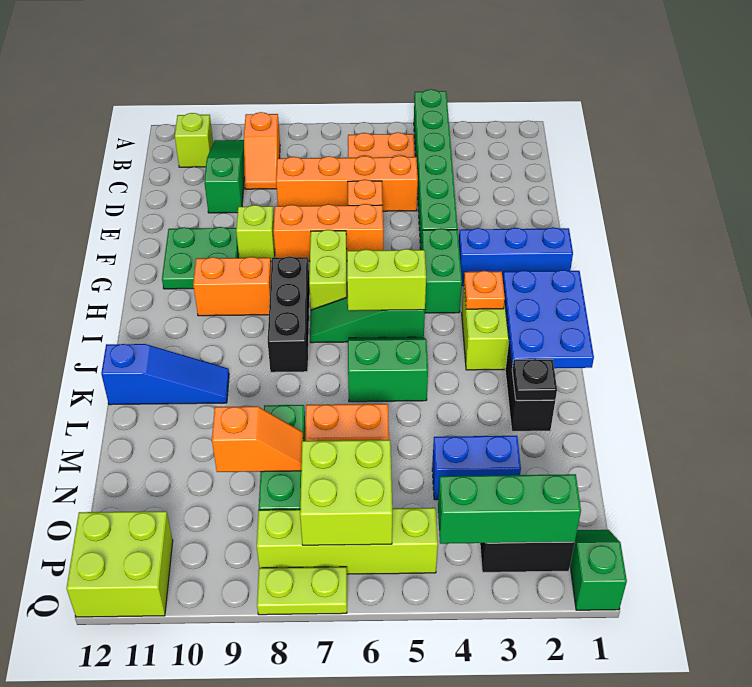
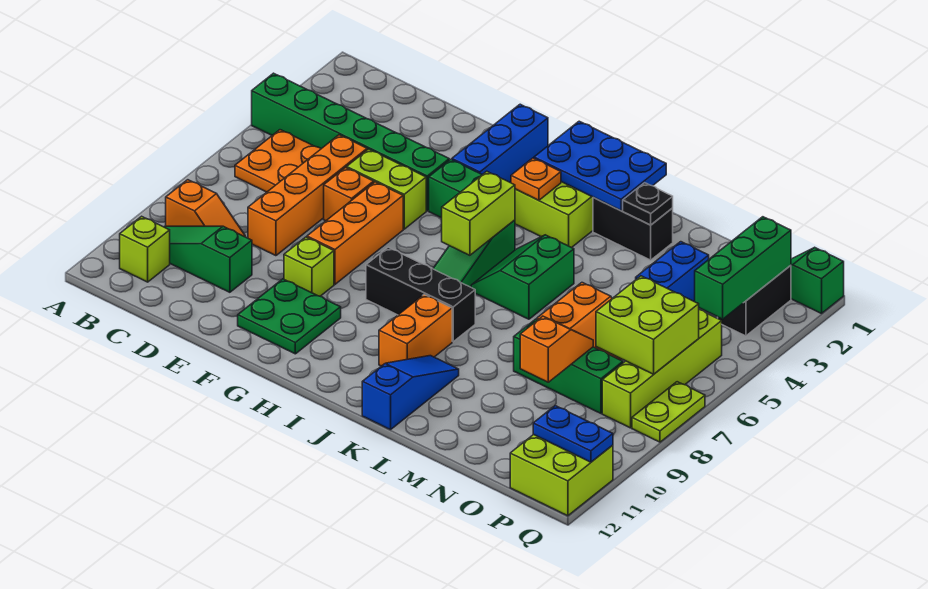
lime 1x2 brick [309,230,347,310] -> lime 1x2 brick moved to [347,149,426,229]
orange 1x2 brick [193,257,271,316] -> orange 1x2 brick moved to [379,295,452,366]
none -> blue 1x2 plate [533,406,613,462]

